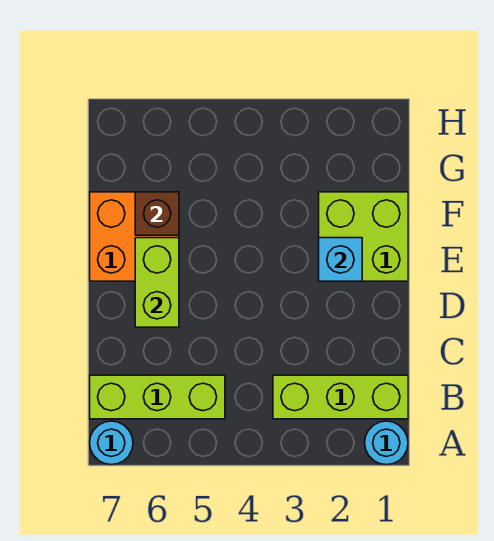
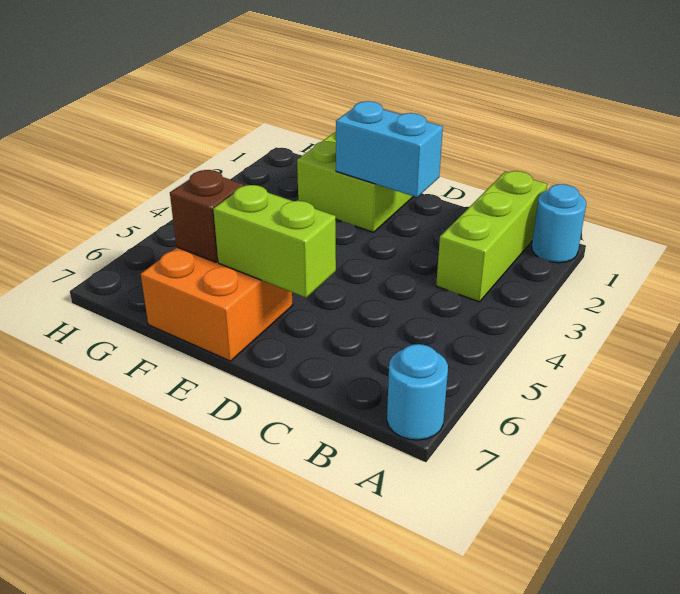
lime 1x3 brick [90,375,225,419] -> none
cyan 1x1 brick [319,238,362,281] -> cyan 1x2 brick [336,101,443,197]

